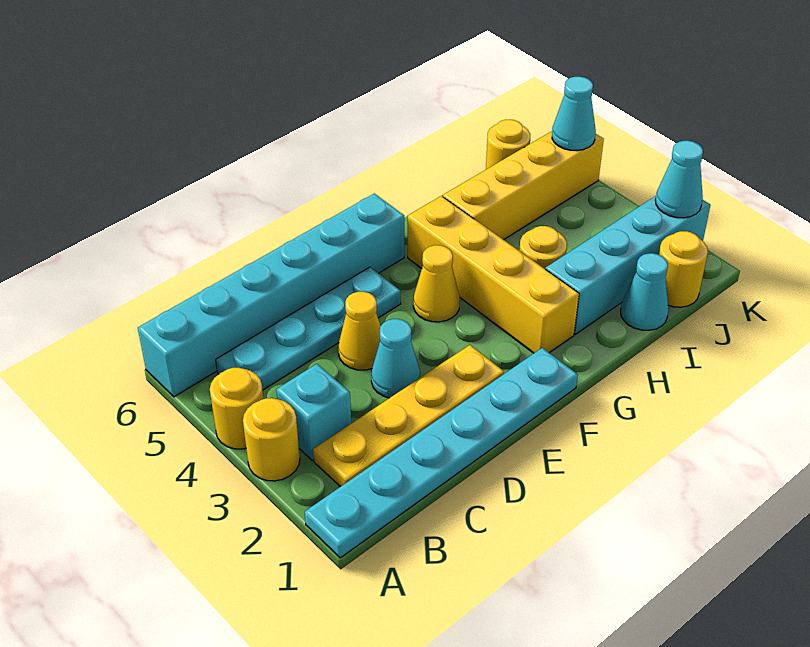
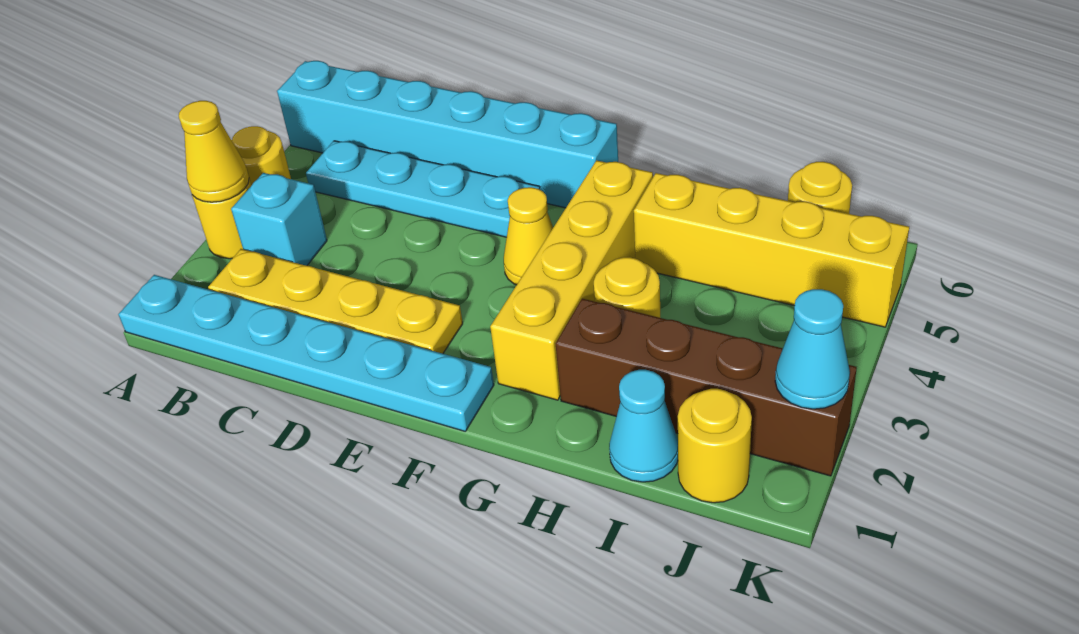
cyan 1x1 cone [371,319,420,398] -> none
yellow 1x1 cone [338,292,380,370] -> yellow 1x1 cone moved to [179,101,249,202]
cyan 1x4 brick [546,196,710,334] -> brown 1x4 brick [556,299,857,476]
cyan 1x1 cone [552,76,596,151] -> none

